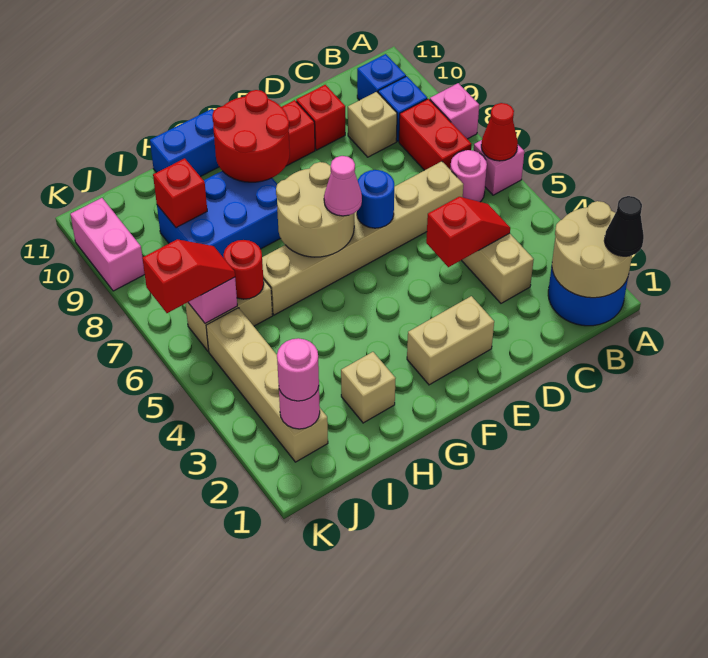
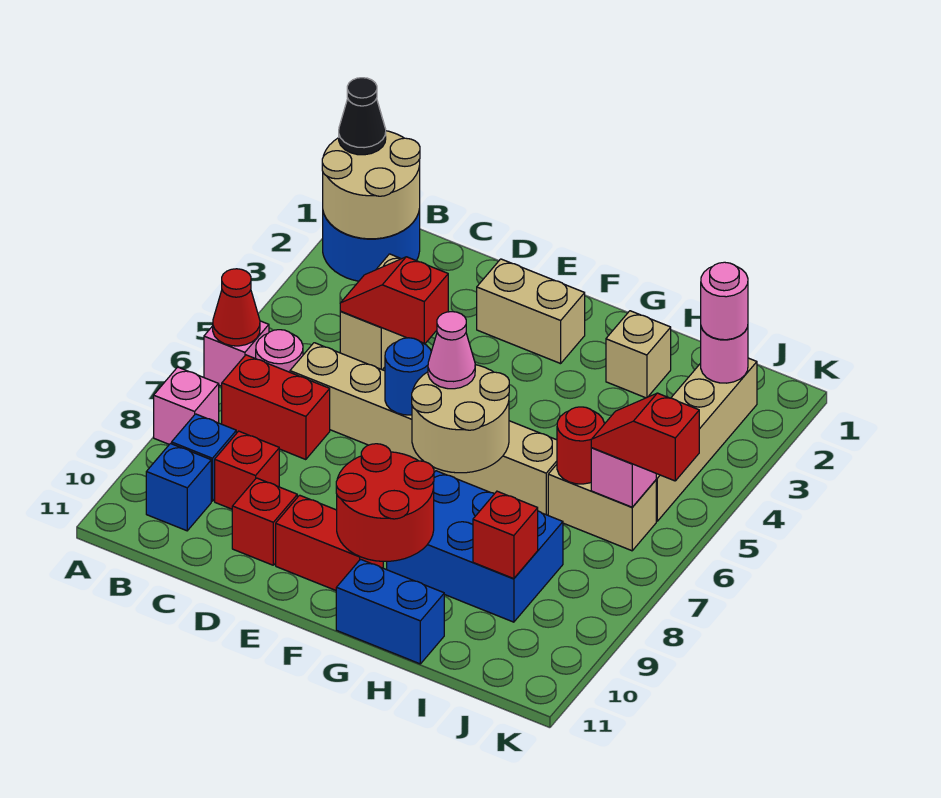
red 1x2 brick [399,99,471,170] -> red 1x2 brick turned to [222,355,330,460]
tan 1x1 brick [348,92,397,157] -> red 1x1 brick [215,431,279,509]
pink 1x2 brick [70,198,145,291] -> none

